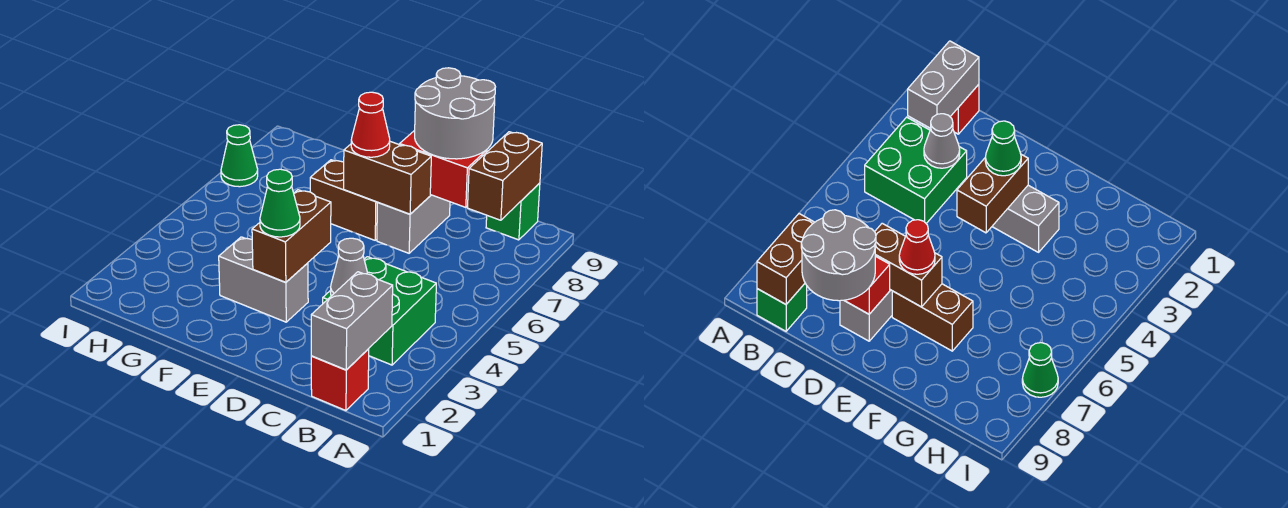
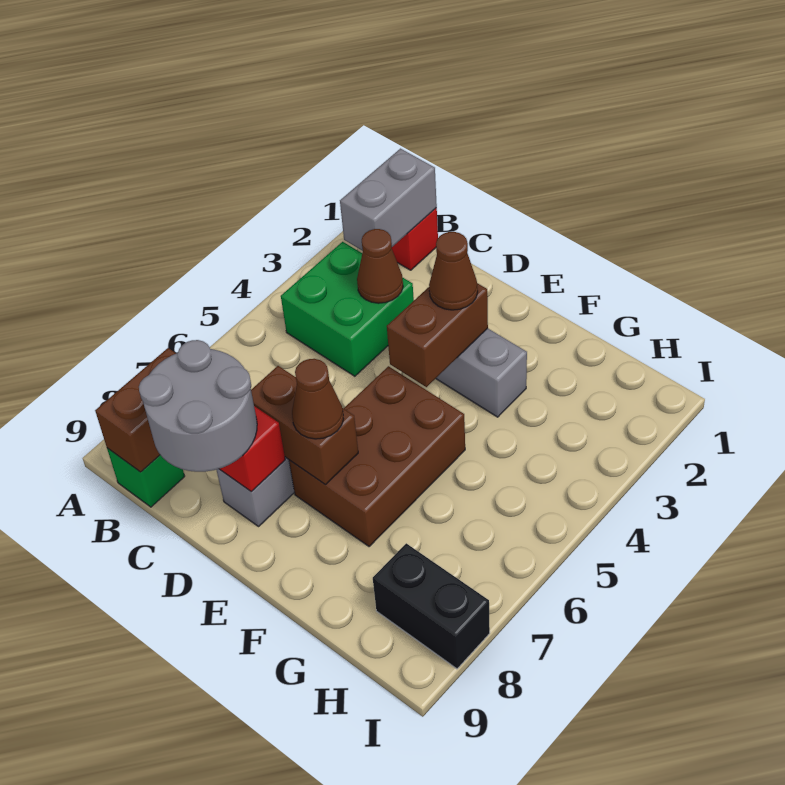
grey 1x1 cone [331,238,368,296] -> brown 1x1 cone [357,229,403,303]
green 1x1 cone [260,169,300,237] -> brown 1x1 cone [429,232,478,310]
brown 1x2 brick [310,160,378,240] -> brown 2x3 brick [289,366,465,547]
red 1x1 cone [351,92,390,157] -> brown 1x1 cone [292,359,343,439]
none -> black 1x2 brick [373,543,490,669]
green 1x1 cone [221,125,258,187] -> none

